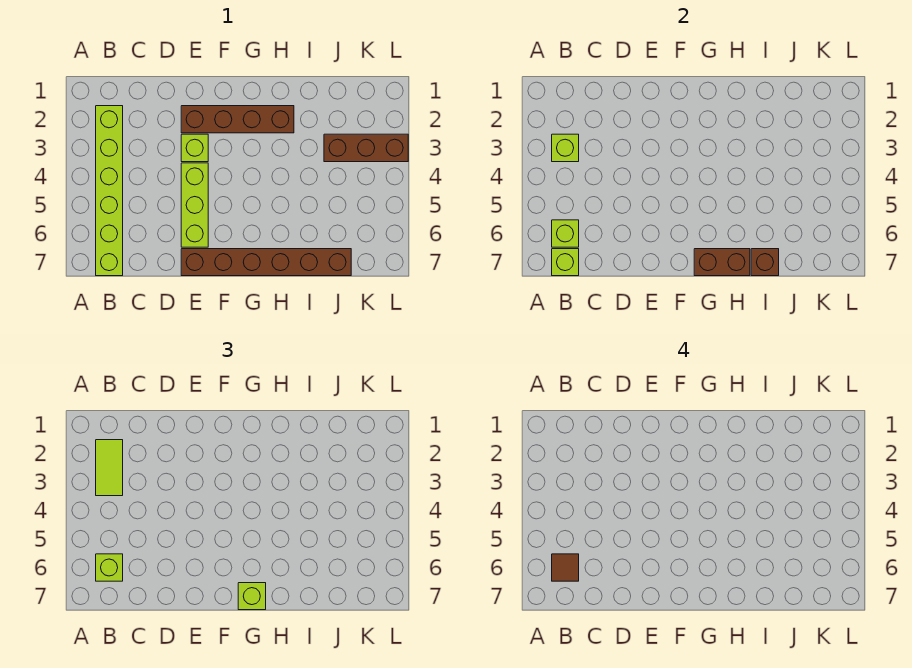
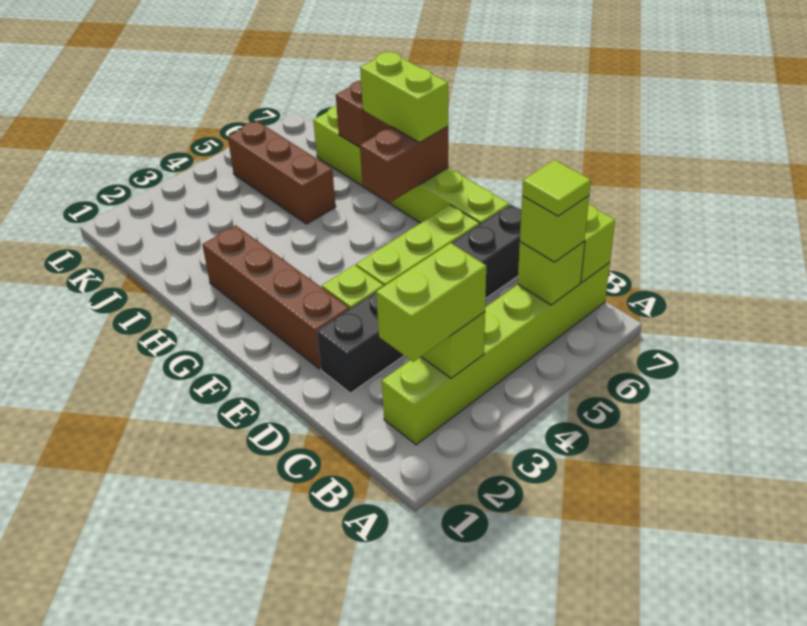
lime 1x2 tile [96,440,123,496] -> lime 1x2 brick [376,243,486,362]
brown 1x1 tile [552,554,579,581] -> lime 1x1 tile [522,160,591,216]
none -> black 1x6 brick [317,204,521,393]
brown 1x6 brick [181,249,351,276] -> lime 1x6 brick [313,106,509,224]
brown 1x2 brick [694,249,750,276] -> brown 1x2 brick turned to [360,127,448,203]
lime 1x1 brick [238,583,266,610] -> lime 1x2 brick [360,52,448,142]
brown 1x3 brick [324,134,408,162] -> brown 1x3 brick moved to [228,121,336,224]

